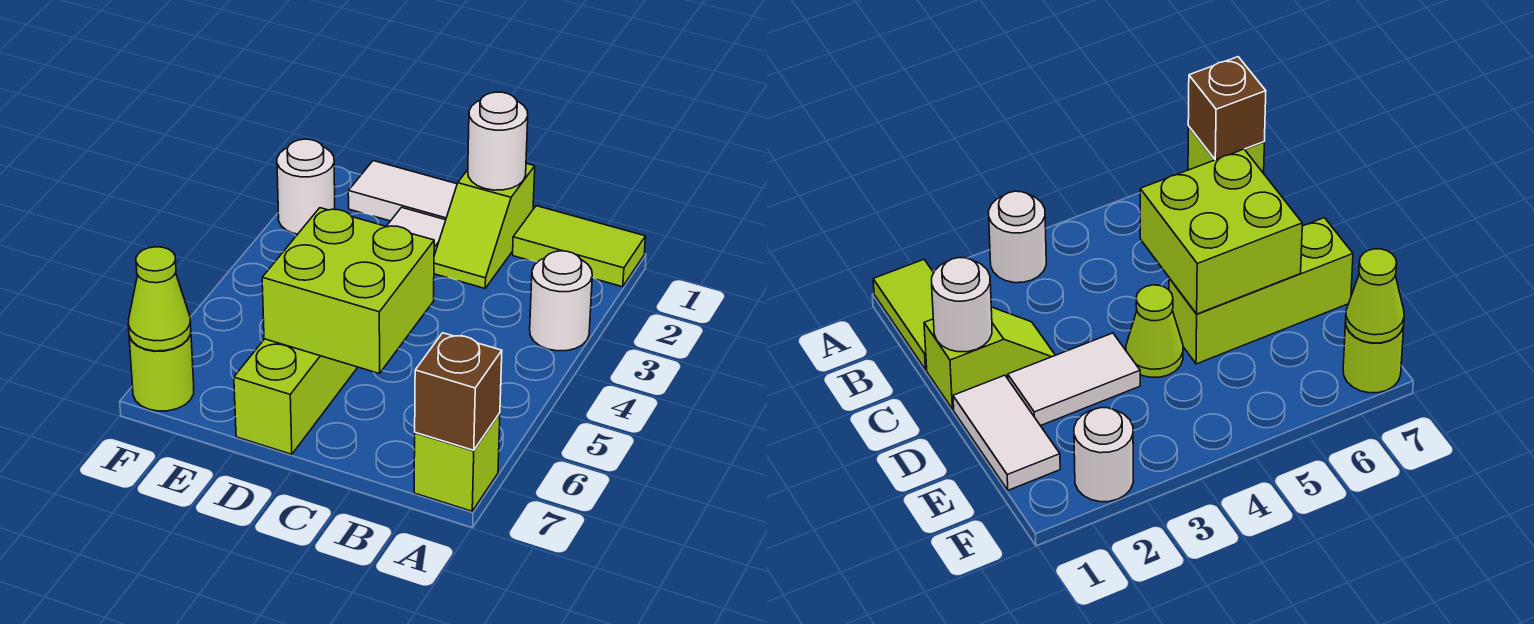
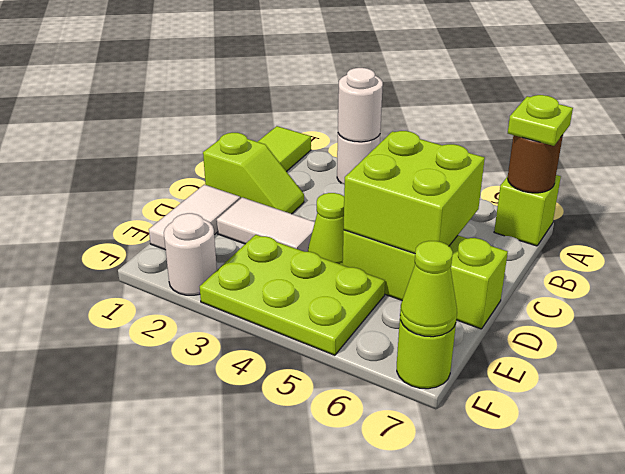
brown 1x1 brick [415,333,502,450] -> brown 1x1 round brick [508,135,563,193]
none -> lime 1x1 plate [508,95,573,146]
white 1x1 round brick [468,92,528,190] -> white 1x1 round brick moved to [338,68,383,142]
none -> lime 2x3 plate [200,235,385,355]

